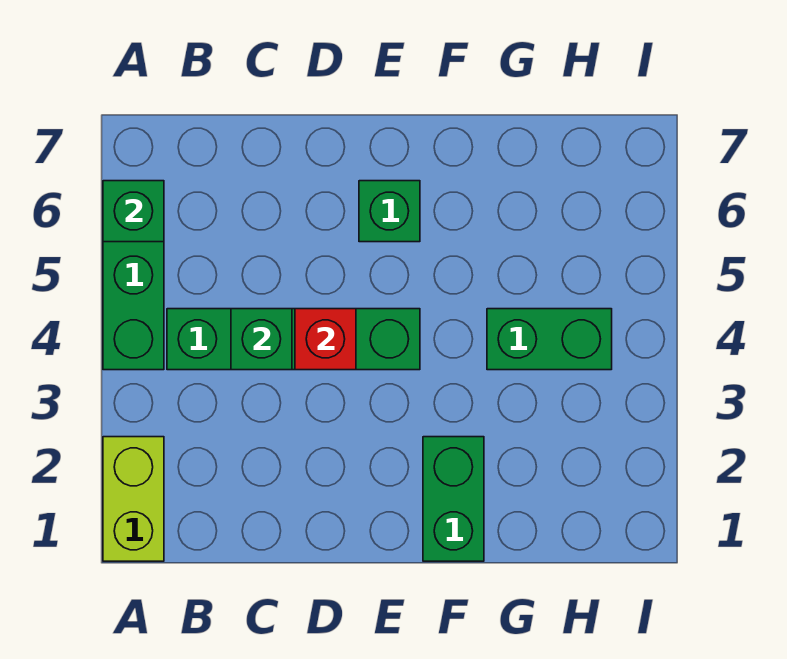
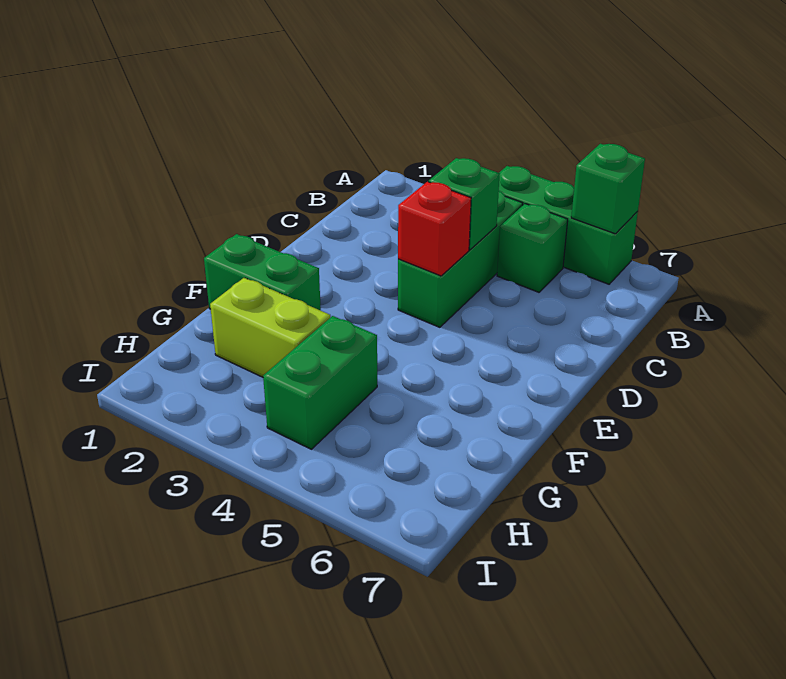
lime 1x2 brick [103,437,164,561] -> lime 1x2 brick moved to [210,278,330,377]
green 1x4 brick [167,309,420,370] -> green 1x3 brick [398,191,523,327]
green 1x1 brick [359,181,420,242] -> green 1x1 brick moved to [497,204,568,292]

